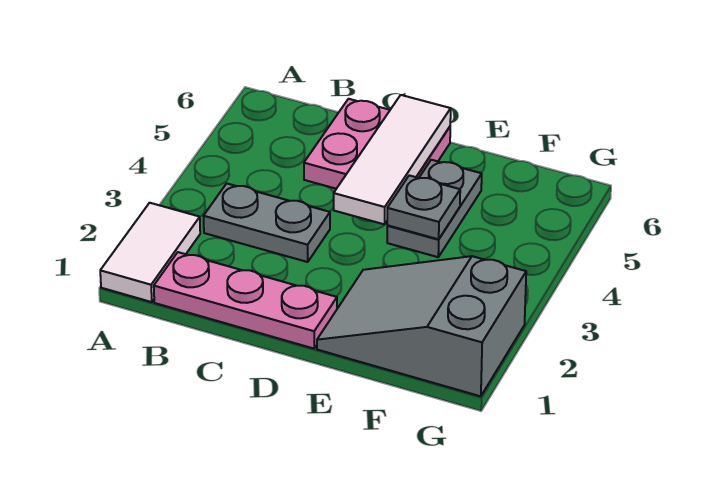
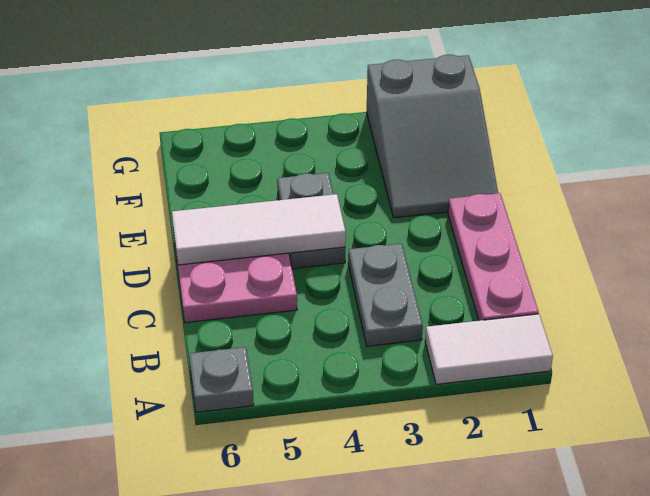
grey 1x2 plate [387,160,482,257] -> grey 1x2 plate turned to [277,173,345,269]
grey 1x1 plate [387,175,460,239] -> grey 1x1 plate moved to [189,347,254,412]

